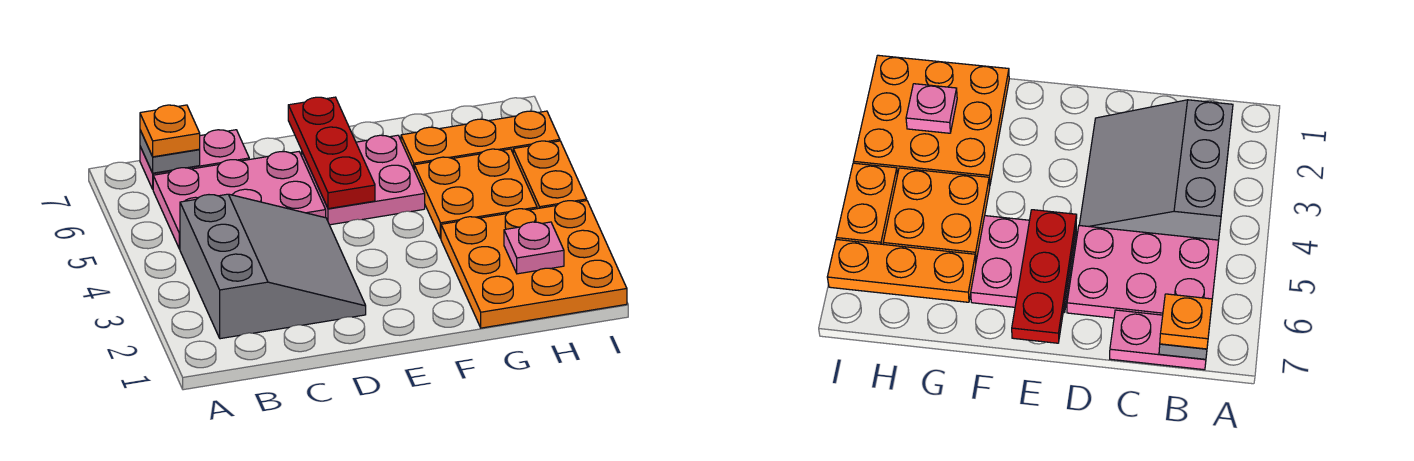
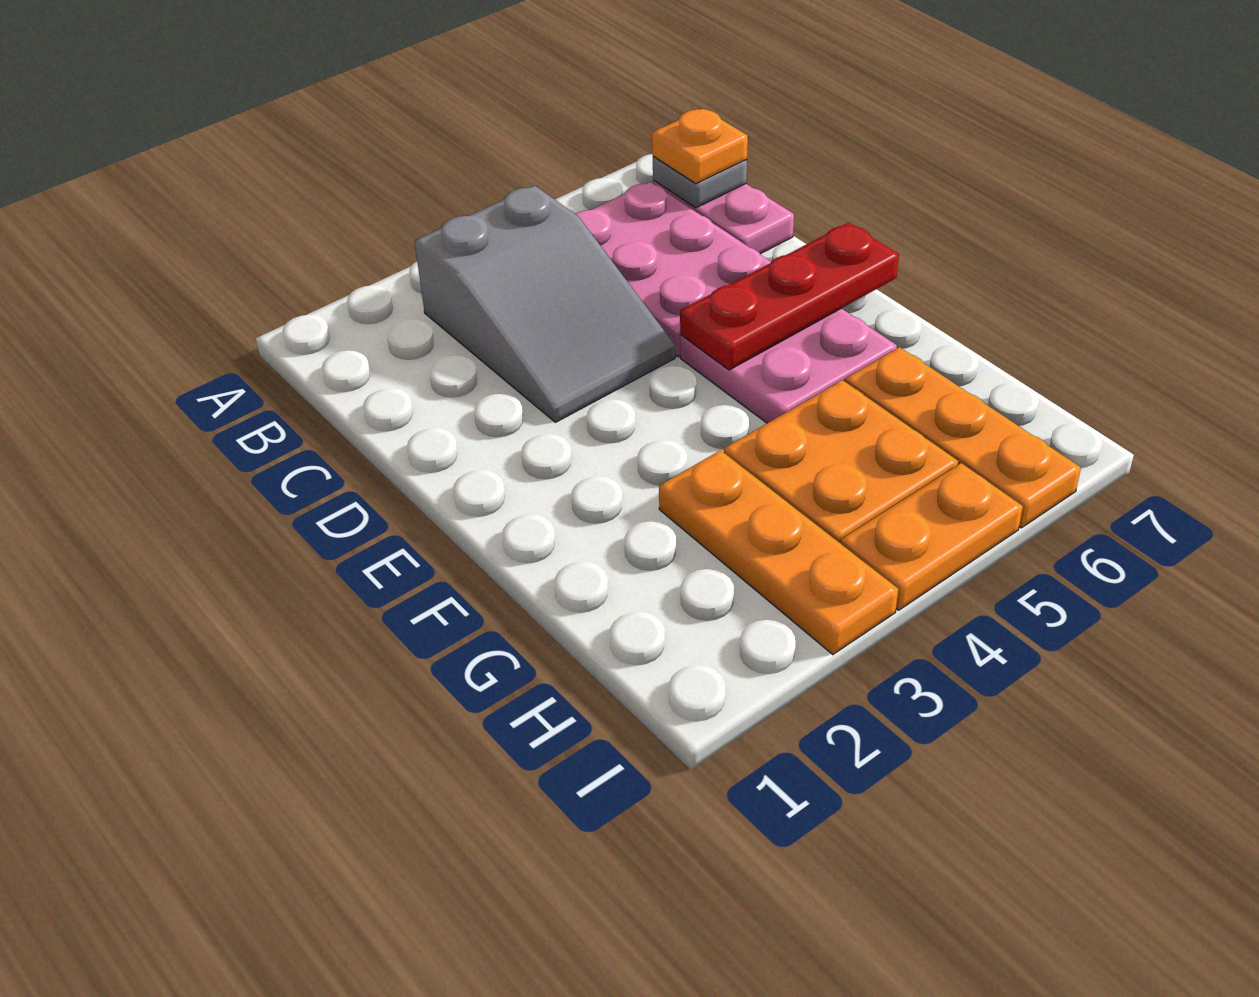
grey 3x3 slope [180,194,366,339] -> grey 2x3 slope [415,186,675,422]
orange 3x3 plate [441,201,627,328] -> orange 1x3 plate [659,450,898,655]
pink 1x1 plate [504,222,564,274] -> none

